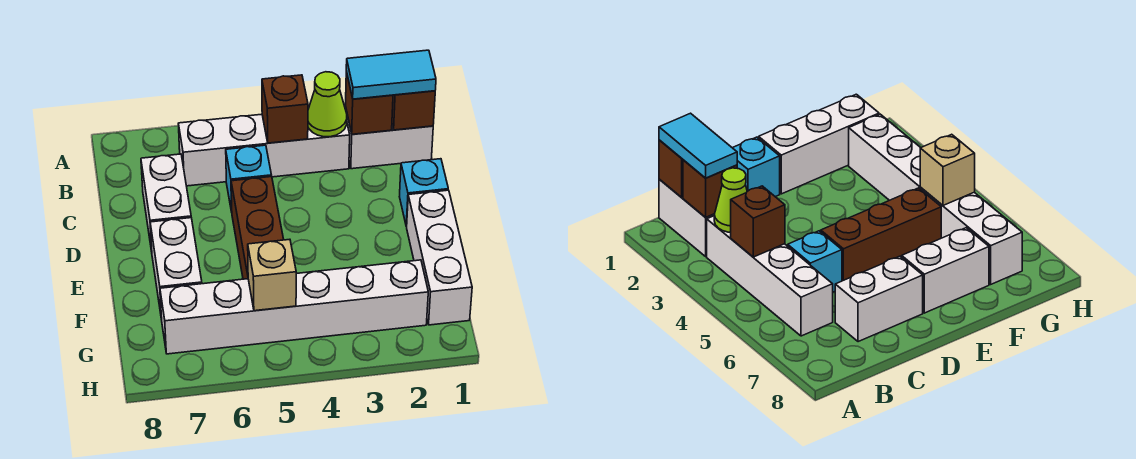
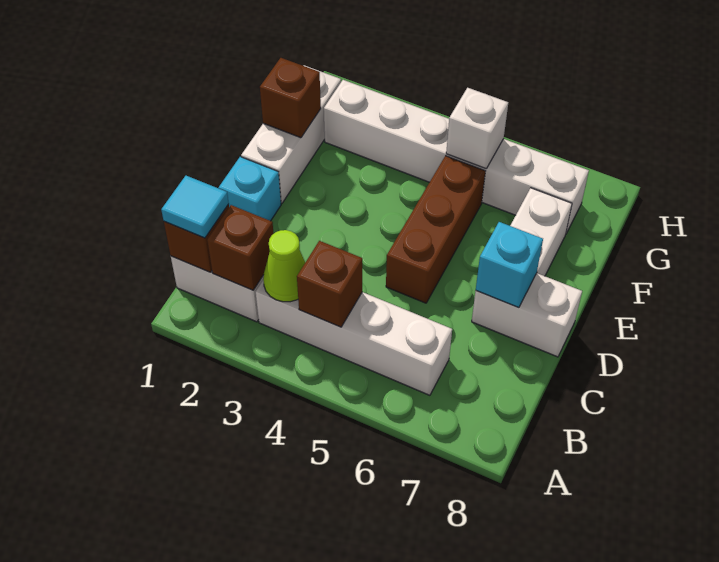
cyan 1x2 tile [346,50,436,99] -> cyan 1x1 tile [161,176,229,238]
cyan 1x1 brick [226,145,272,212] -> cyan 1x1 brick moved to [476,222,543,308]
white 1x2 brick [141,154,191,251] -> white 1x2 brick turned to [472,273,582,357]
none -> brown 1x1 brick [260,58,321,138]
tan 1x1 brick [248,239,296,311] -> white 1x1 brick [446,88,508,169]

